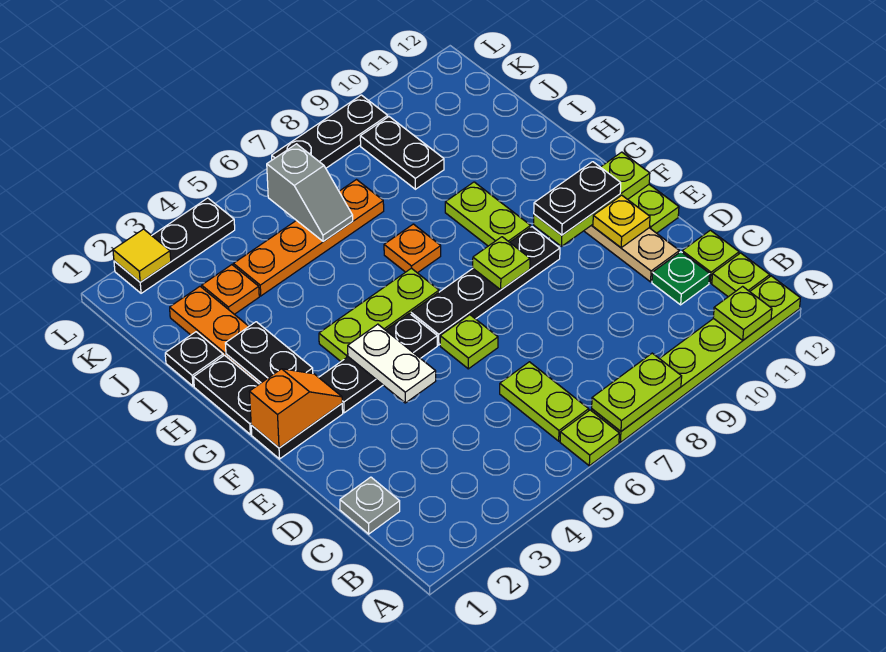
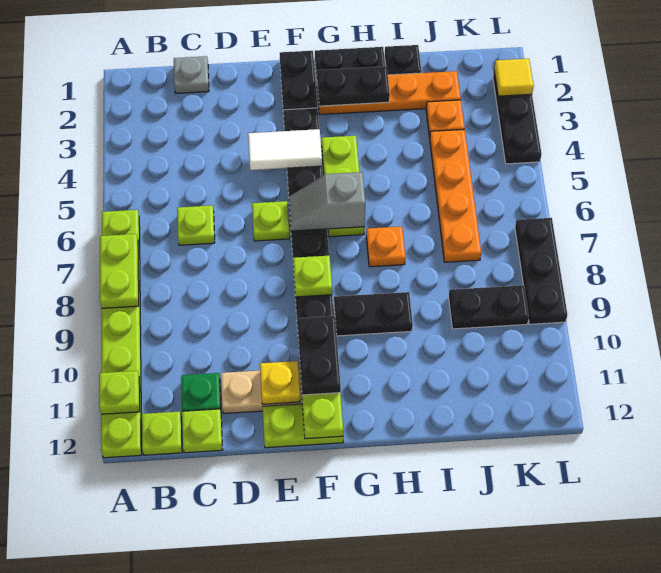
lime 1x2 plate [500,362,589,441] -> lime 1x1 plate [177,205,215,245]
white 1x2 plate [348,324,436,403] -> white 1x2 tile [248,129,322,170]
orange 1x2 slope [249,369,342,448] -> none
lime 1x2 plate [445,182,531,246] -> black 1x2 plate [334,292,413,336]
grey 1x2 slope [267,144,353,242] -> grey 1x2 slope moved to [289,172,365,231]

